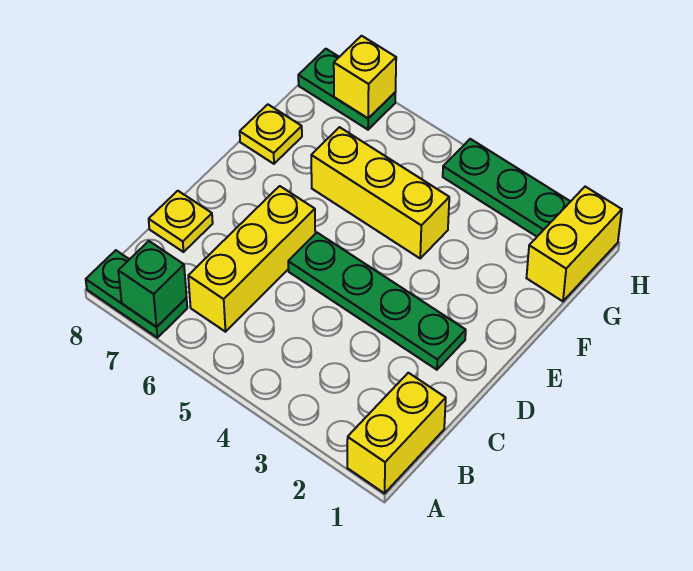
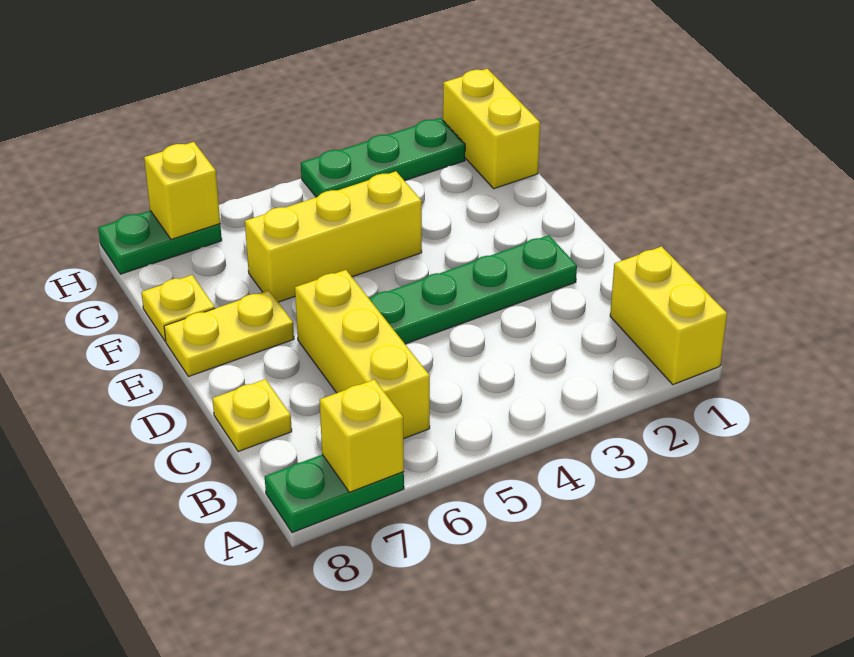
green 1x1 brick [118,241,187,327] -> yellow 1x1 brick [320,379,404,492]
none -> yellow 1x2 plate [164,290,294,377]

